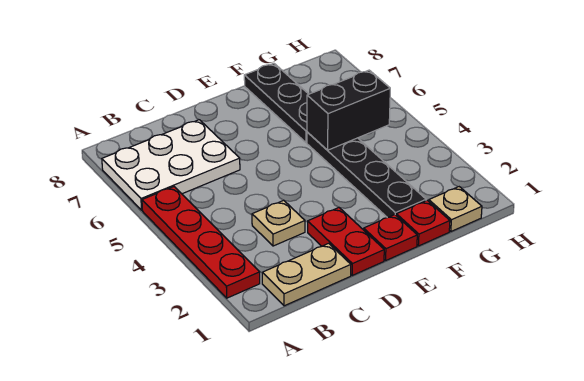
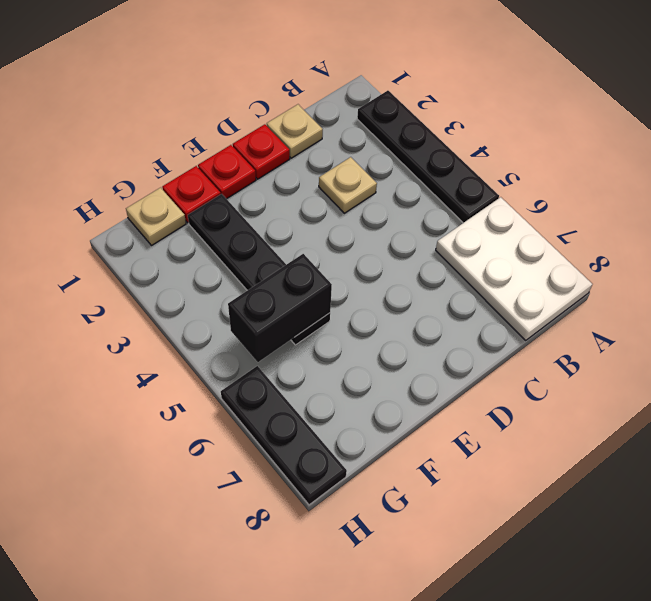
red 1x4 plate [142,187,260,298] -> black 1x4 plate [357,91,499,223]
white 2x3 plate [102,120,240,210] -> white 2x3 plate turned to [436,197,592,341]
tan 1x2 plate [262,243,351,306] -> tan 1x1 plate [267,104,323,158]
red 1x2 plate [308,207,384,275] -> red 1x1 plate [233,124,290,179]
black 1x3 plate [244,63,308,142] -> black 1x3 plate moved to [221,366,347,505]

